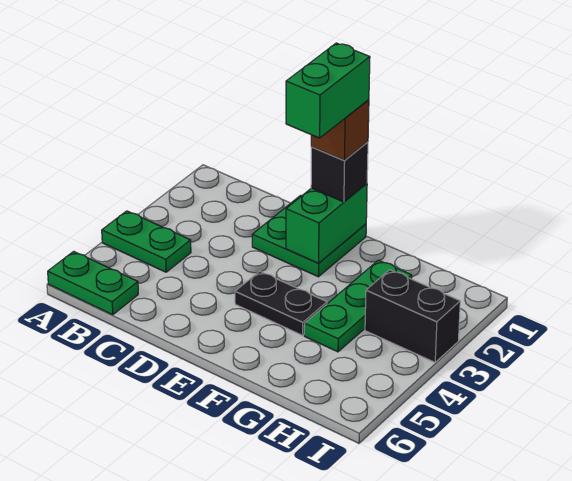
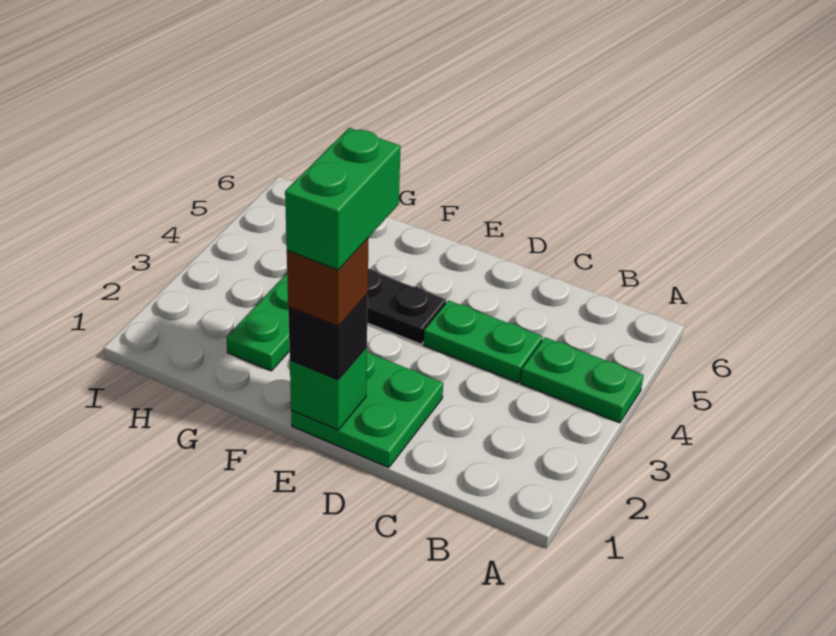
green 1x2 plate [48,251,138,315] -> green 1x2 plate moved to [424,300,543,382]
green 1x2 brick [286,184,367,263] -> green 1x1 brick [290,347,367,430]
black 1x2 brick [365,270,460,362] -> none

